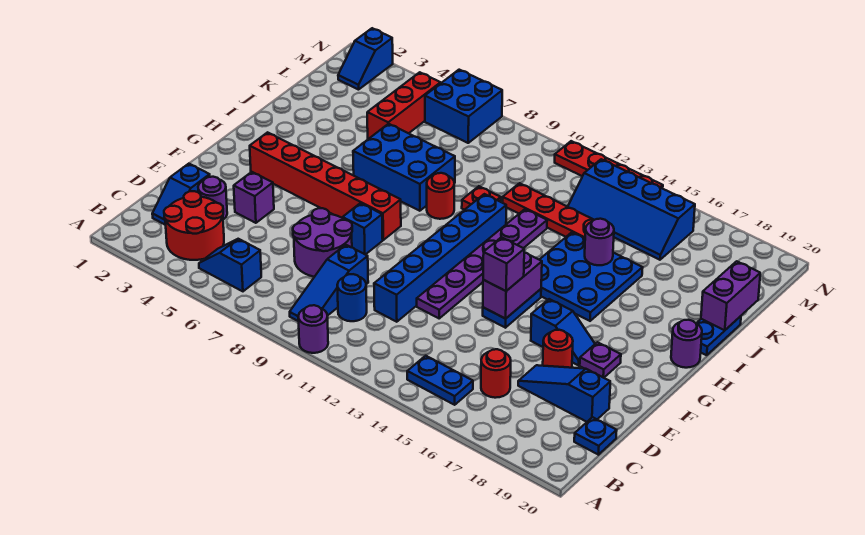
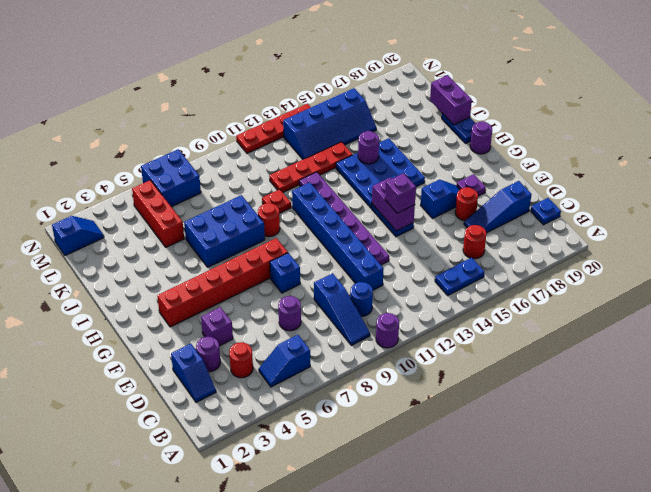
red 2x2 round brick [164,191,224,260] -> red 1x1 round brick [229,342,253,378]
purple 2x2 round brick [293,208,352,277] -> purple 1x1 round brick [278,296,301,331]
blue 1x2 slope [338,28,393,90] -> blue 1x2 slope turned to [52,216,104,255]

